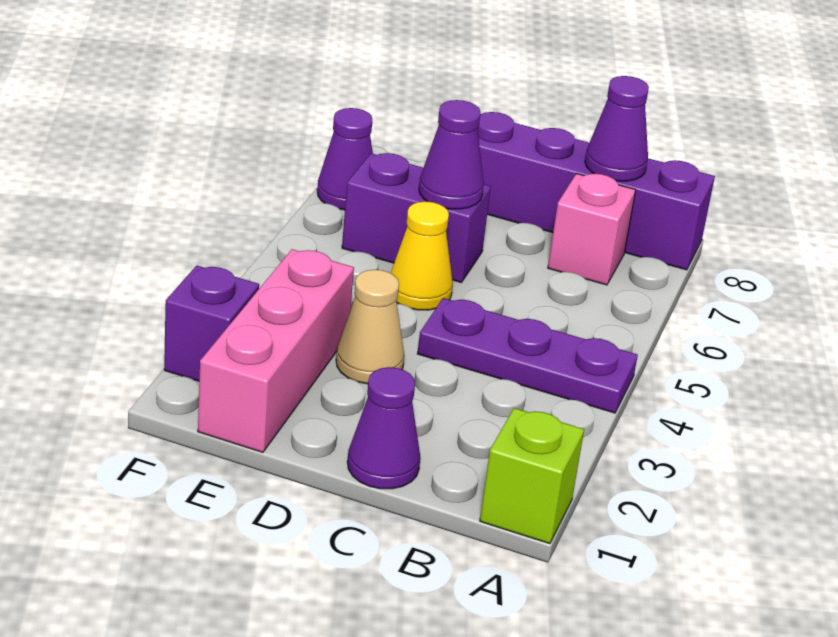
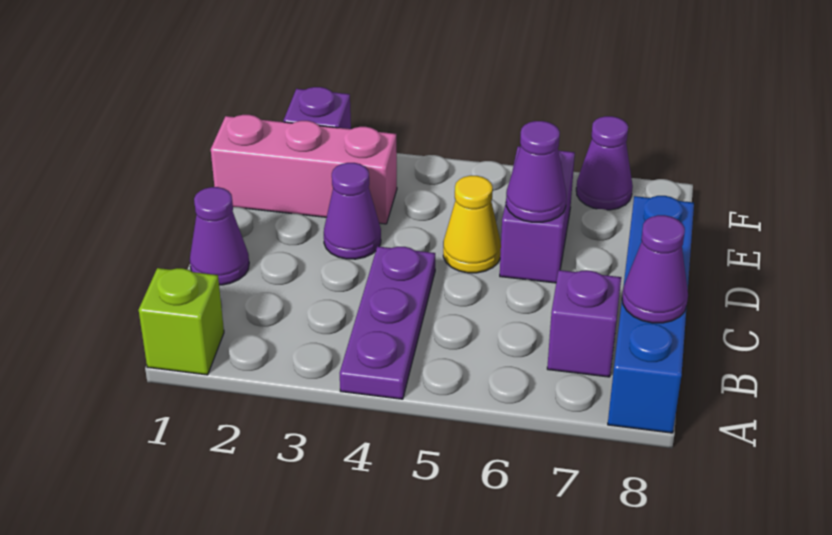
purple 1x4 brick [478,112,715,270] -> blue 1x4 brick [608,196,694,433]
pink 1x1 brick [548,174,636,285] -> purple 1x1 brick [547,270,621,377]
tan 1x1 cone [336,270,404,384] -> purple 1x1 cone [324,163,381,259]

